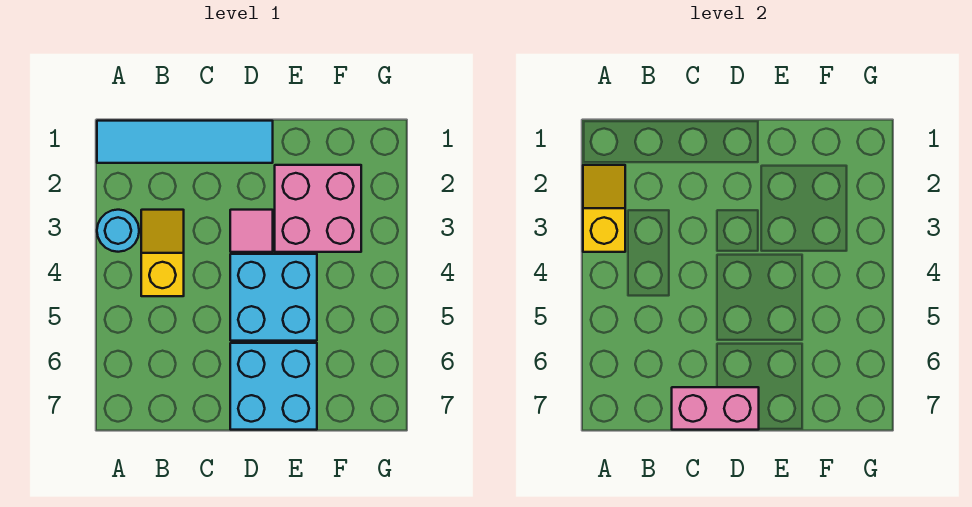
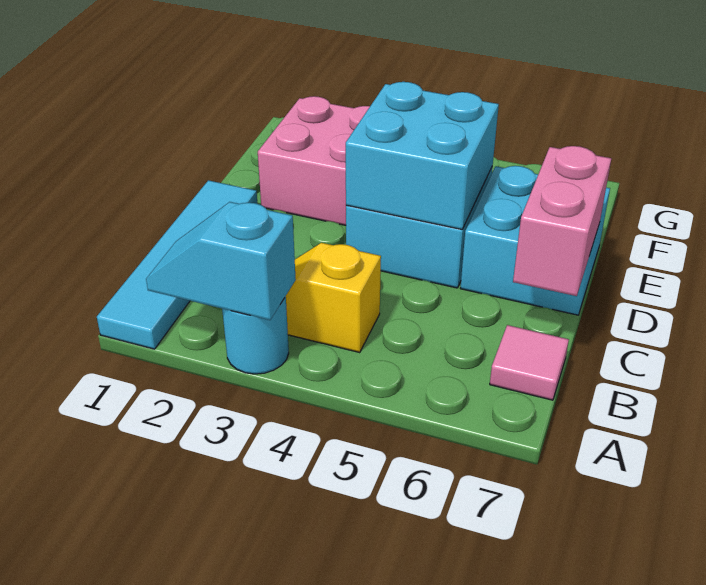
yellow 1x2 slope [583,165,625,252] -> cyan 1x2 slope [146,202,296,320]
pink 1x1 tile [230,210,273,252] -> pink 1x1 tile moved to [490,325,569,400]
none -> cyan 2x2 brick [346,82,499,229]

